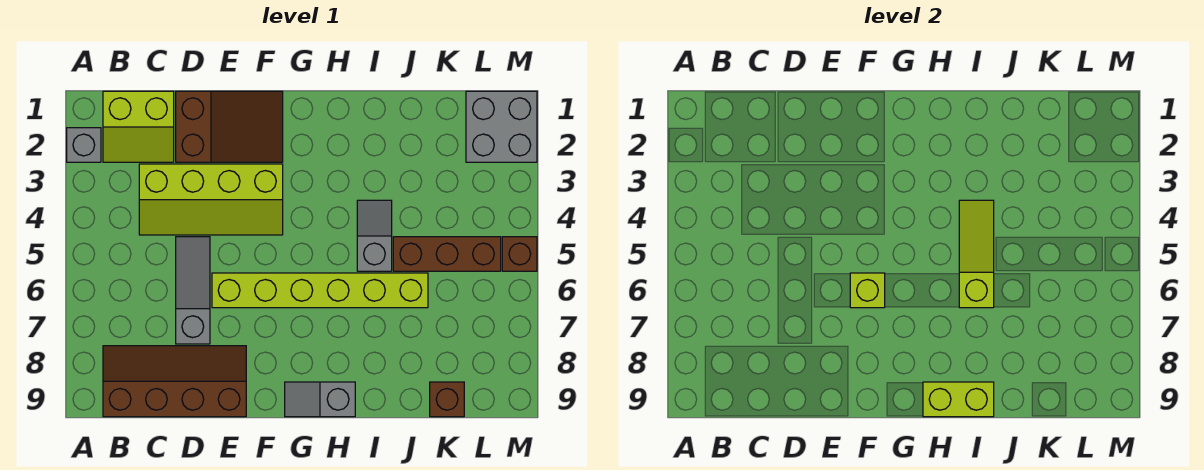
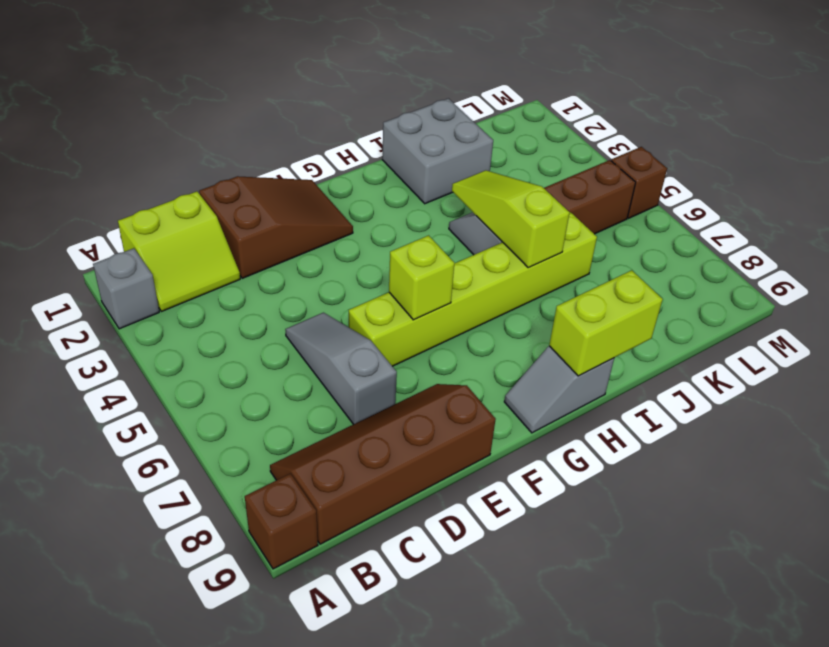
lime 2x4 slope [139,164,283,235] -> none
brown 1x1 brick [430,382,464,417] -> brown 1x1 brick moved to [245,474,318,569]
grey 2x2 brick [466,91,537,162] -> grey 2x2 brick moved to [382,98,493,204]

